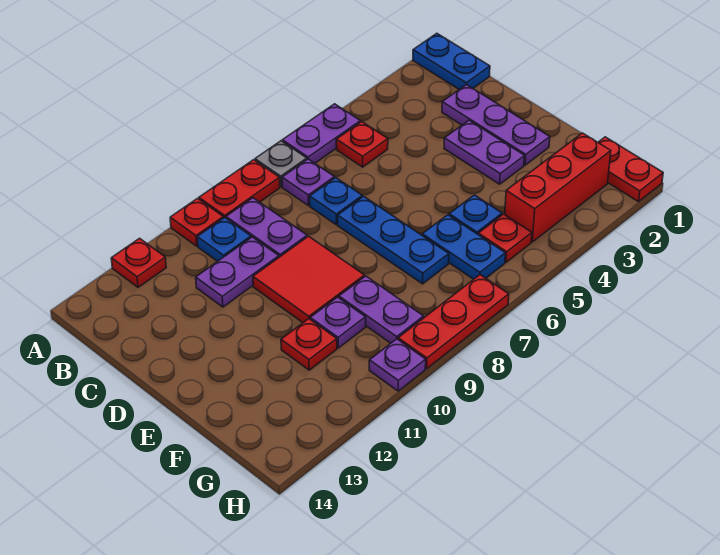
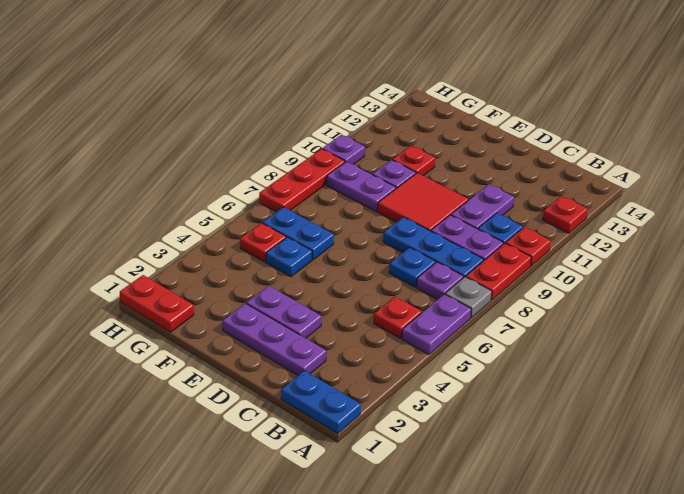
blue 1x3 plate [338,196,449,284] -> blue 1x3 plate moved to [383,217,484,278]
red 1x3 brick [505,133,611,242] -> none

